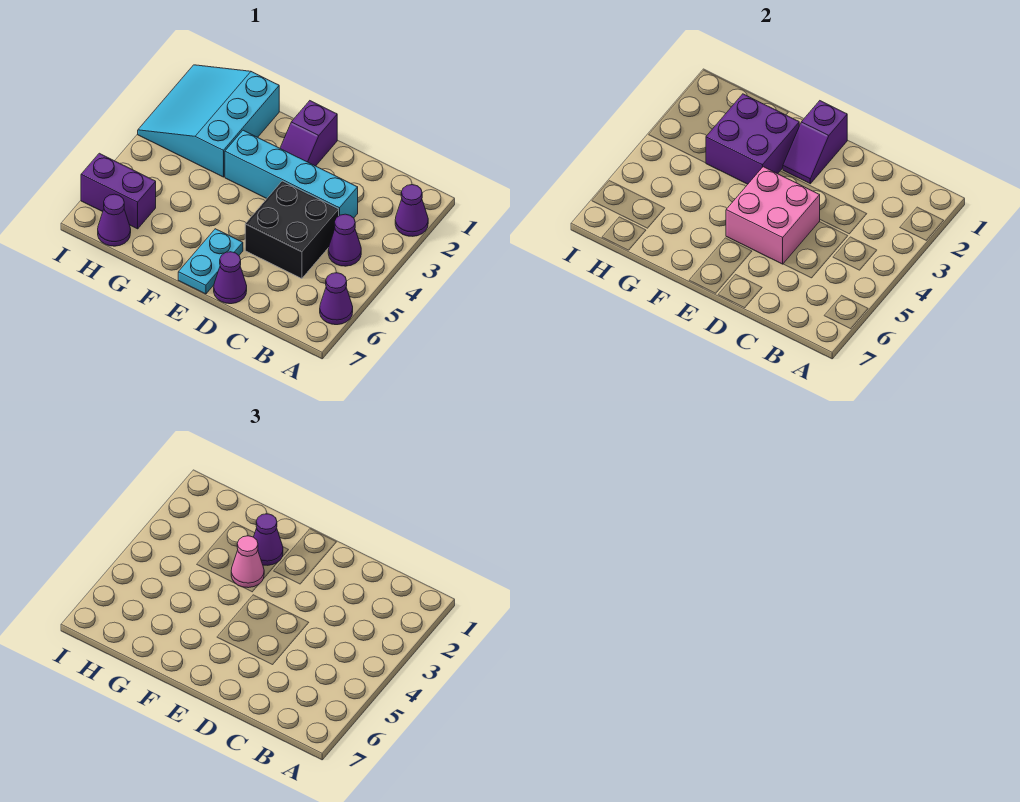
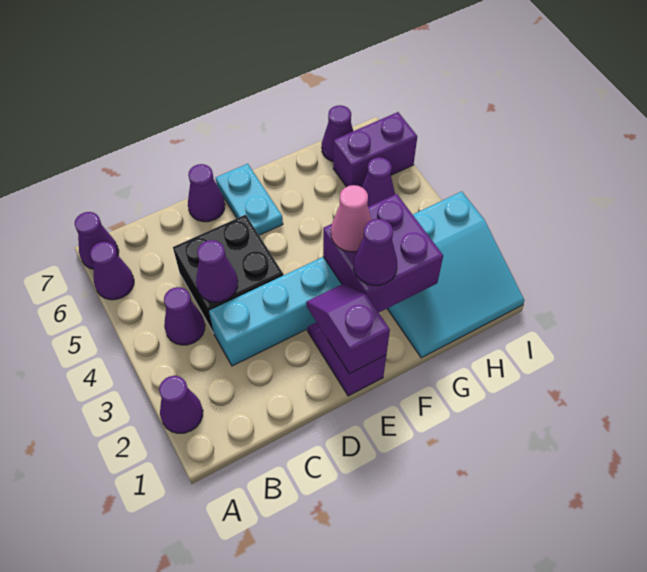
none -> purple 1x1 cone [75,212,119,269]
none -> purple 1x1 cone [196,240,238,302]
pink 2x2 brick [726,167,820,264] -> none
cyan 3x3 slope [138,65,279,177] -> cyan 3x3 slope turned to [387,191,524,358]
none -> purple 1x1 cone [362,157,395,207]

